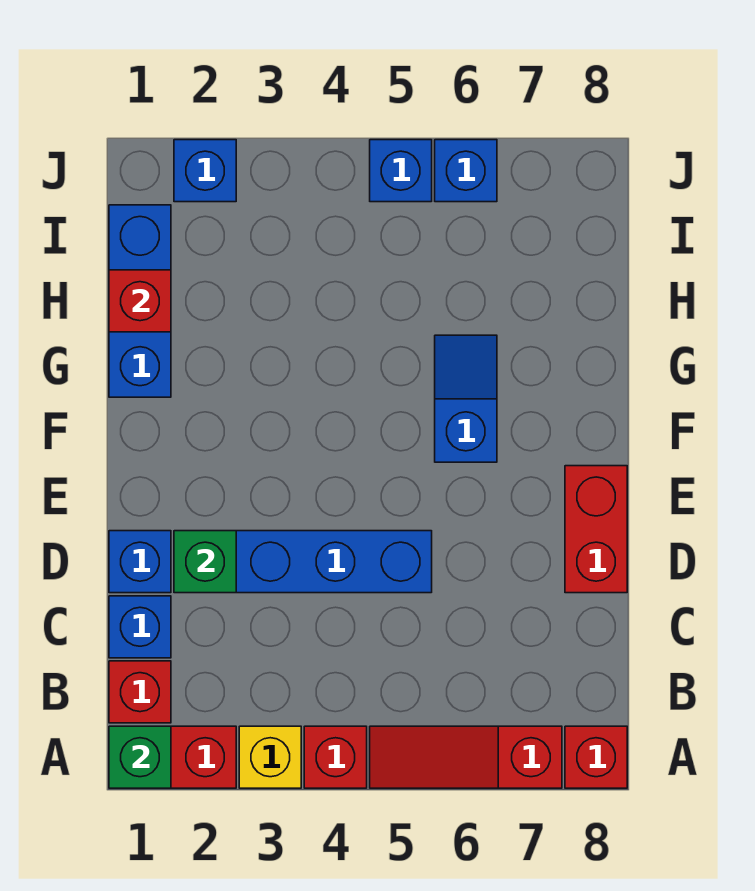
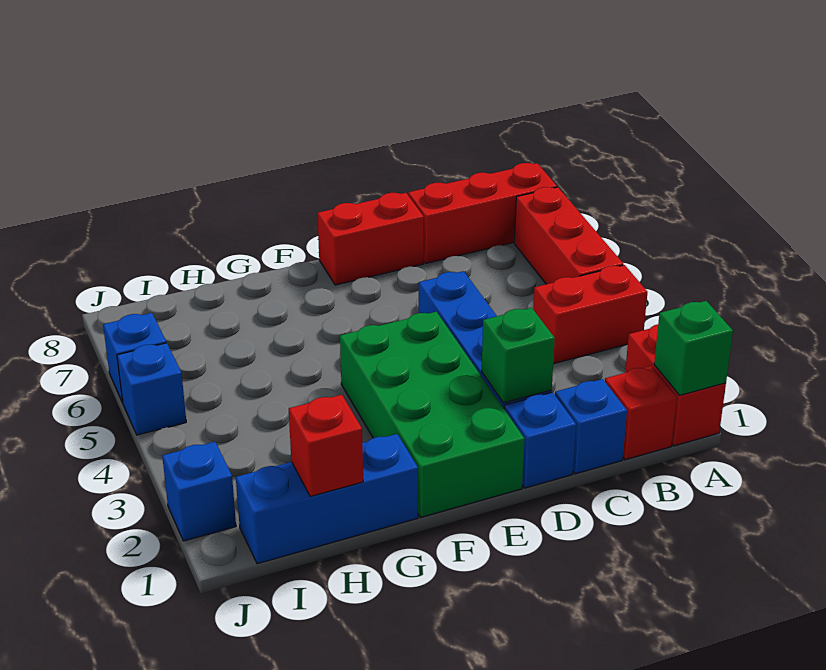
yellow 1x1 brick [239,726,301,788] -> none
red 1x1 brick [304,726,367,788] -> red 1x2 brick [533,265,647,364]
red 1x3 slope [370,726,562,788] -> red 1x3 brick [514,187,623,284]
red 1x1 brick [565,726,627,788] -> red 1x3 brick [408,163,557,263]
none -> green 2x4 brick [340,312,525,517]
blue 1x2 slope [435,335,497,462] -> none

